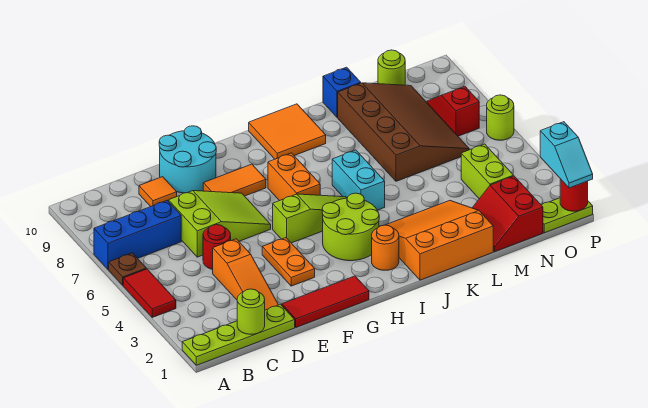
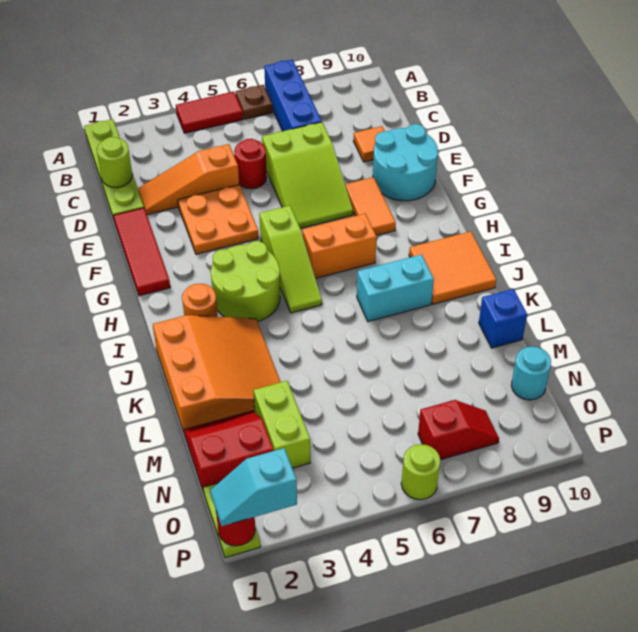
orange 1x2 plate [262,238,315,286] -> orange 2x2 plate [178,185,259,254]
cyan 1x2 brick [332,150,385,210] -> cyan 1x2 brick moved to [357,255,434,322]
brown 3x4 slope [338,83,469,181] -> none
lime 1x2 brick [461,144,514,199] -> lime 1x2 brick turned to [253,381,310,468]
lime 1x1 round brick [378,50,405,85] -> cyan 1x1 round brick [511,346,551,400]

